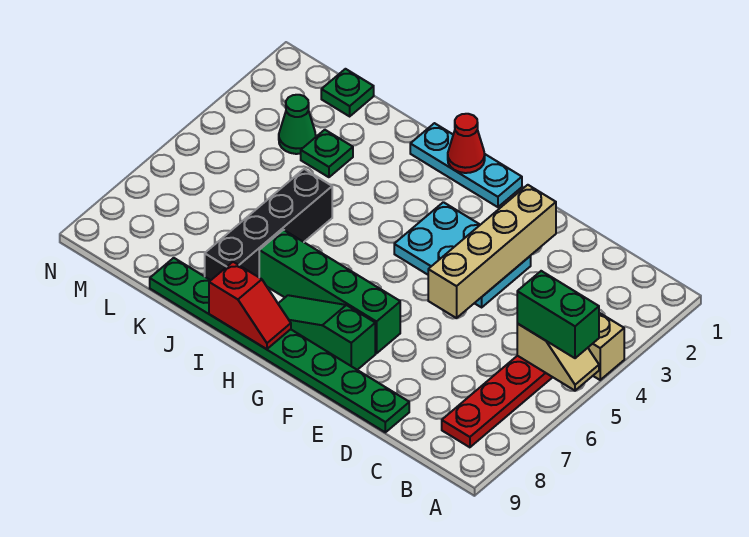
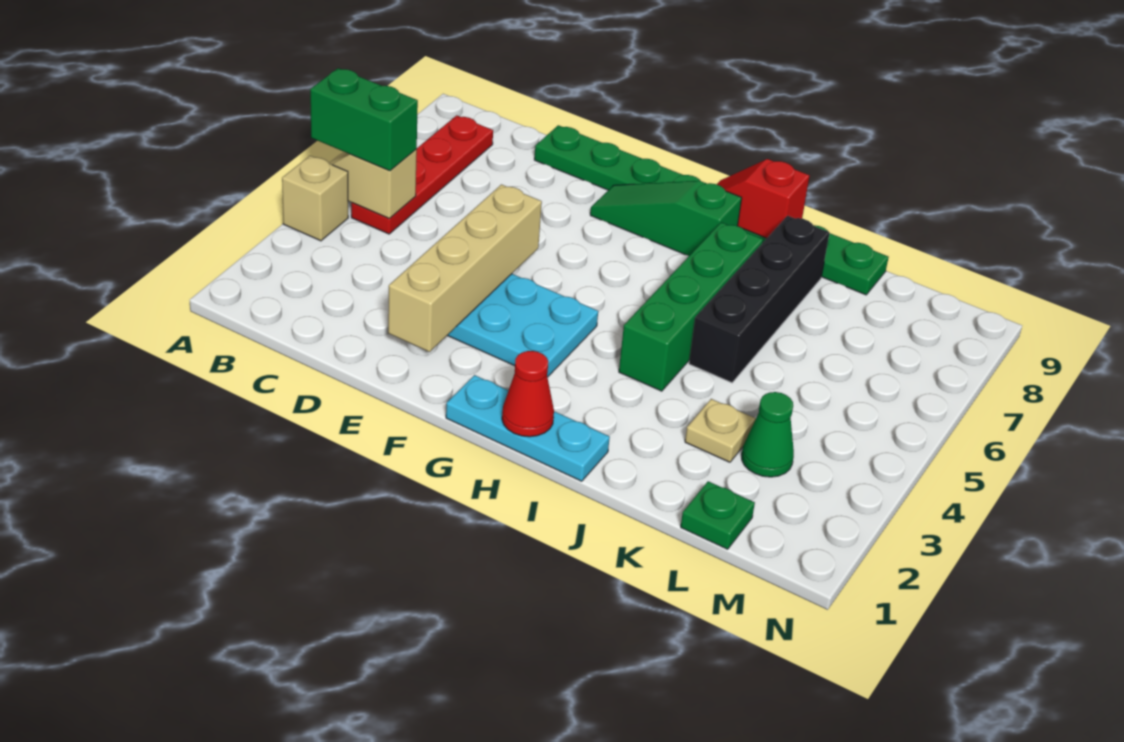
green 1x4 brick [259,230,400,353] -> green 1x4 brick turned to [619,222,763,391]
green 1x3 slope [278,295,375,370] -> green 1x3 slope turned to [590,181,742,256]
green 1x1 plate [301,130,353,177] -> tan 1x1 plate [685,399,756,462]

